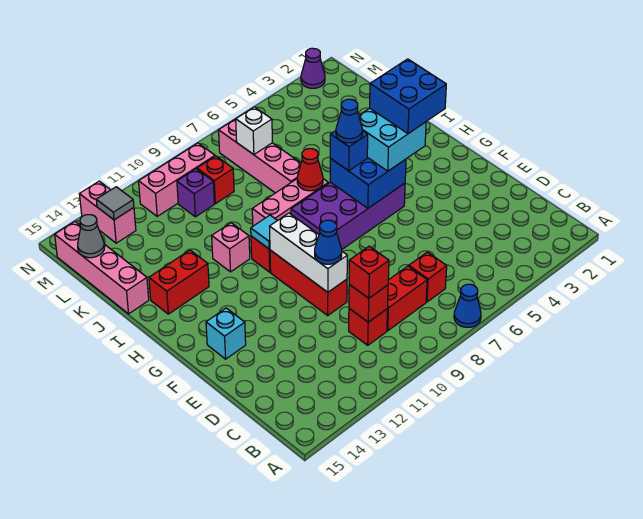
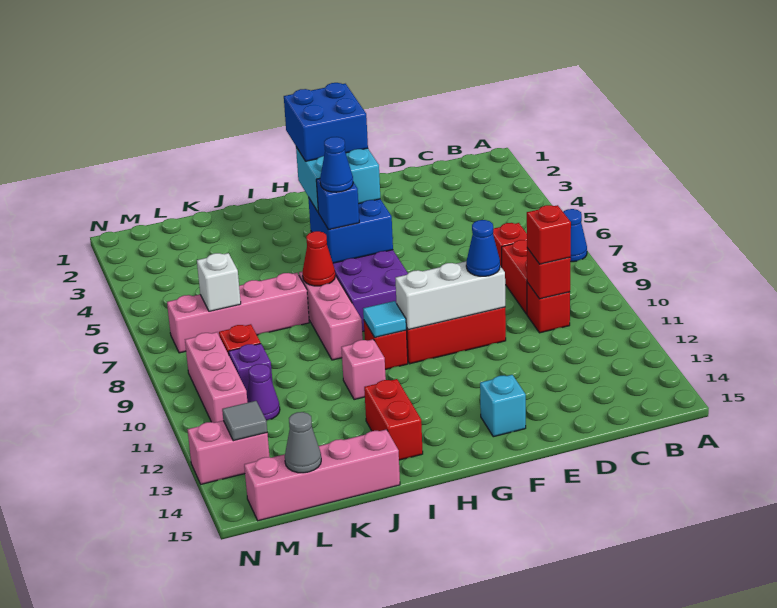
purple 1x1 cone [301,48,325,88] -> purple 1x1 cone moved to [247,364,280,421]

